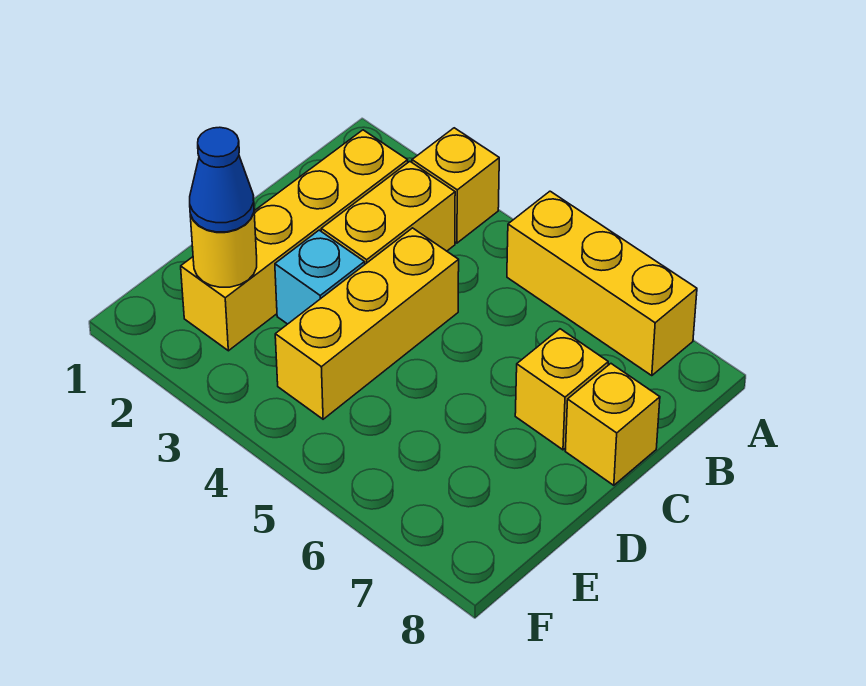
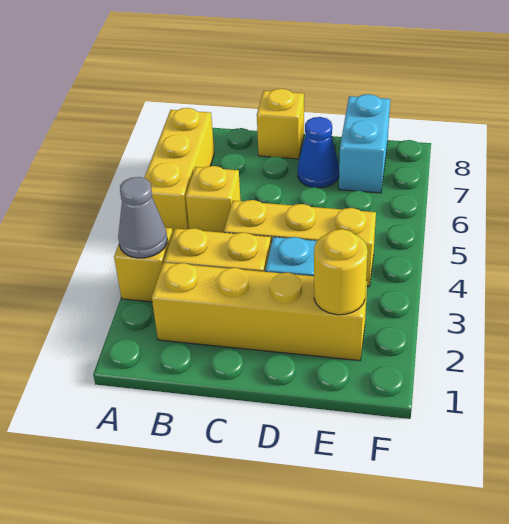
none -> grey 1x1 cone [118,177,167,258]
yellow 1x1 brick [515,329,608,450] -> yellow 1x1 brick moved to [186,166,241,233]
blue 1x1 cone [190,127,254,232] -> blue 1x1 cone moved to [298,117,339,188]
none -> cyan 1x2 brick [339,94,390,193]

